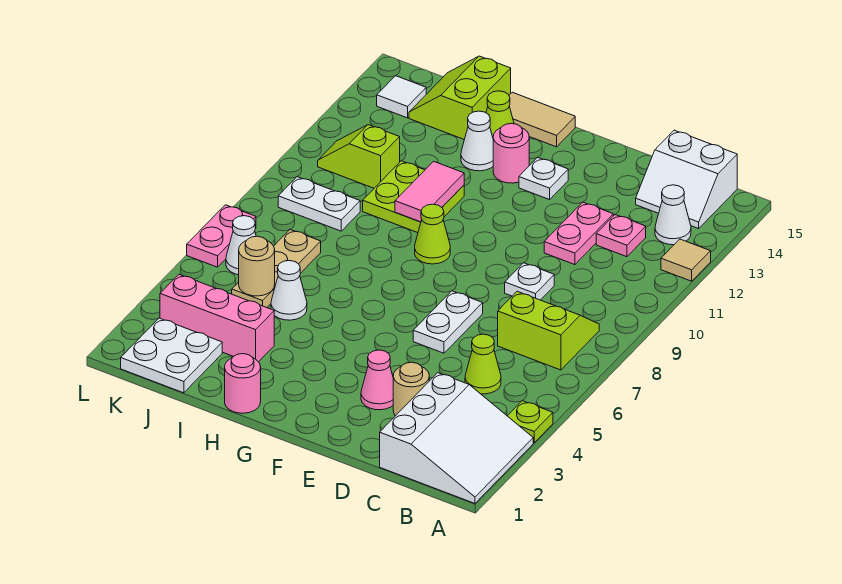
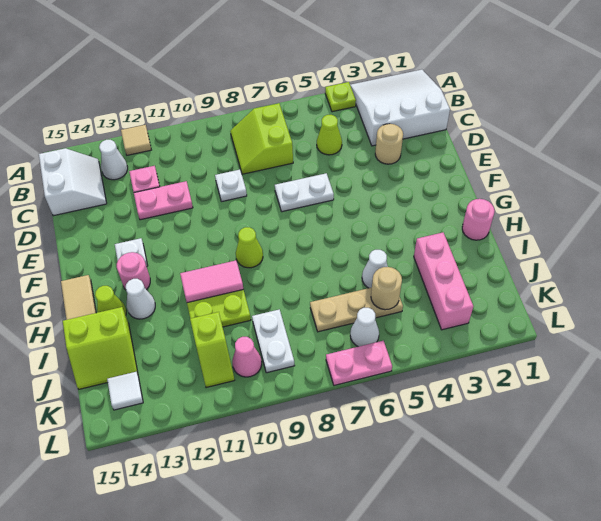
pink 1x1 cone [361,350,393,410] -> pink 1x1 cone moved to [232,337,262,377]
white 2x2 plate [121,318,222,393] -> none

